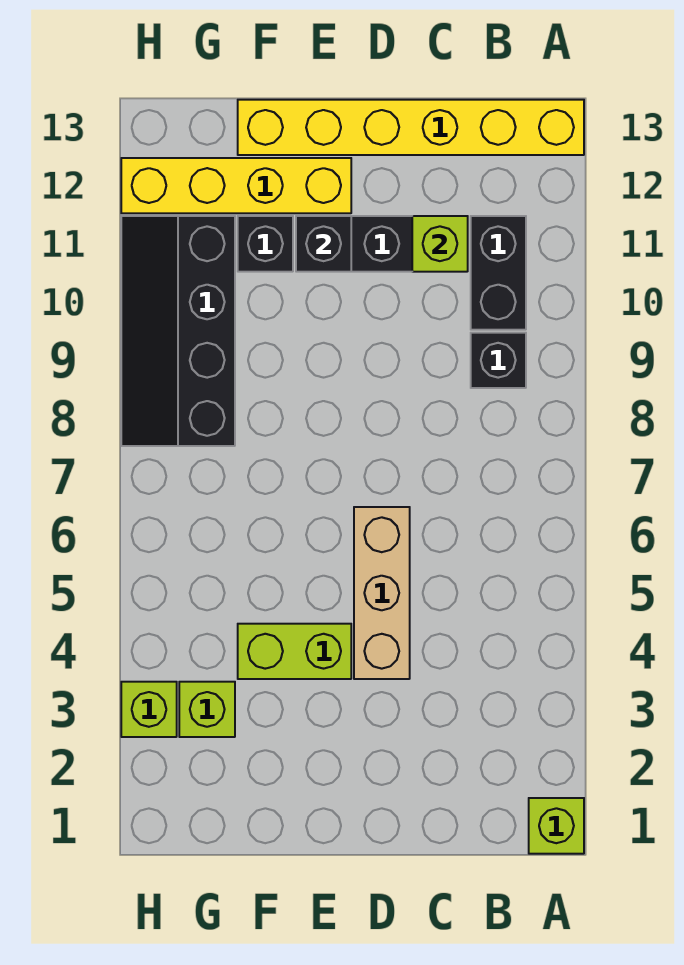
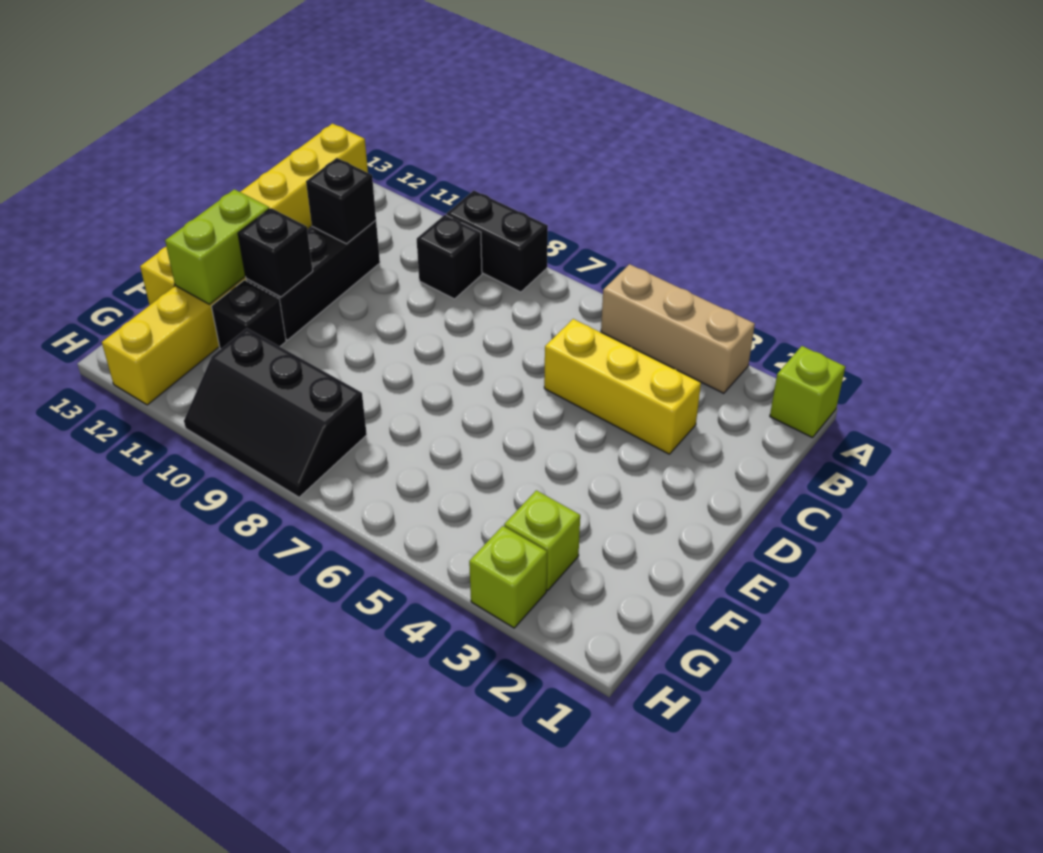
black 1x2 brick [471,216,526,330] -> black 1x2 brick moved to [446,191,548,292]
none -> yellow 1x3 brick [544,319,701,454]
lime 1x1 brick [412,216,468,272] -> black 1x1 brick [306,158,376,244]
tan 1x3 brick [354,507,410,679] -> tan 1x3 brick moved to [601,264,755,393]
lime 1x2 brick [238,624,351,679] -> lime 1x2 brick moved to [165,189,269,304]
black 2x4 slope [121,216,235,446] -> black 2x3 slope [184,328,367,497]

